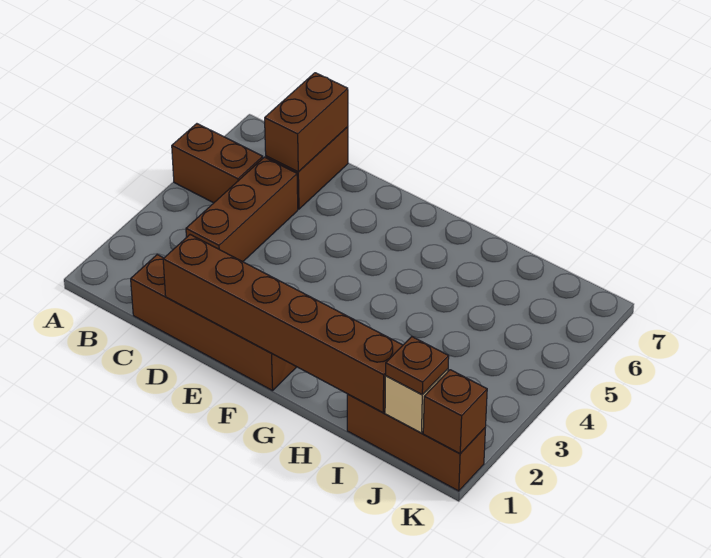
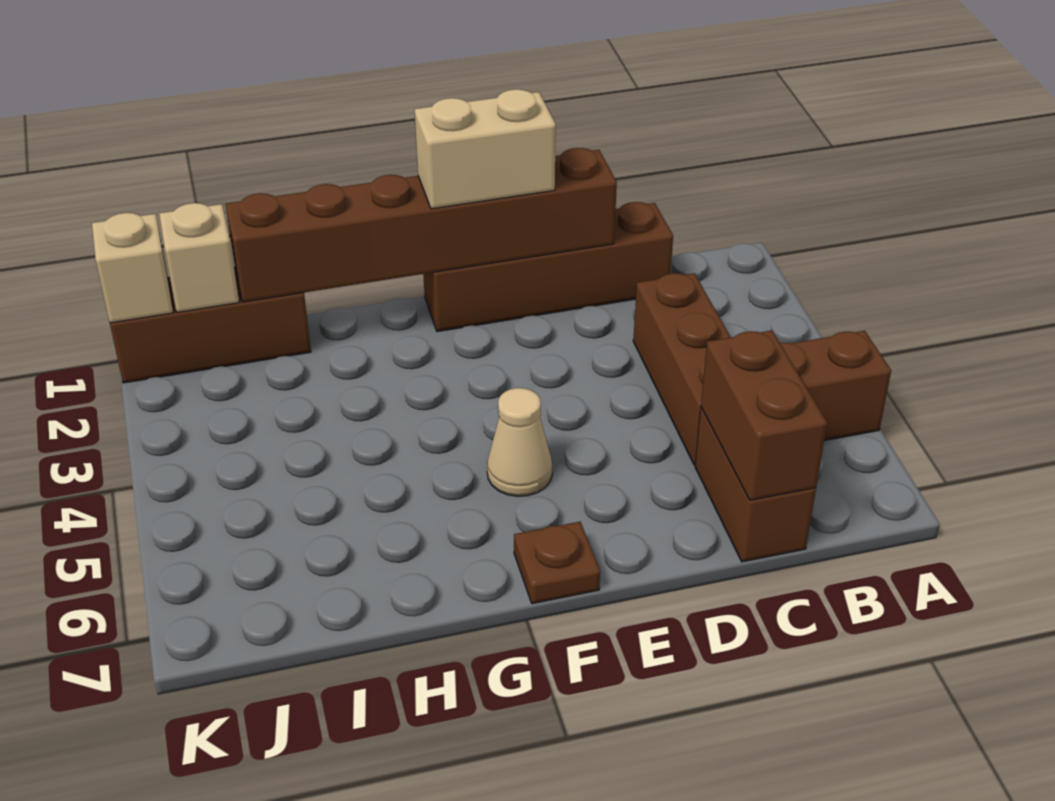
none -> tan 1x2 brick [415,89,556,209]
none -> tan 1x1 cone [487,388,552,496]
brown 1x1 plate [386,337,449,395] -> brown 1x1 plate moved to [514,522,600,604]
brown 1x1 brick [423,370,487,454] -> tan 1x1 brick [92,213,173,323]

